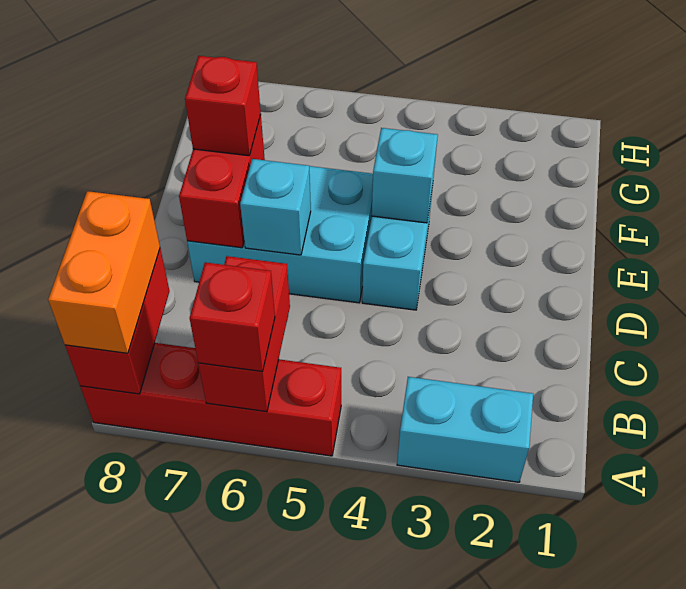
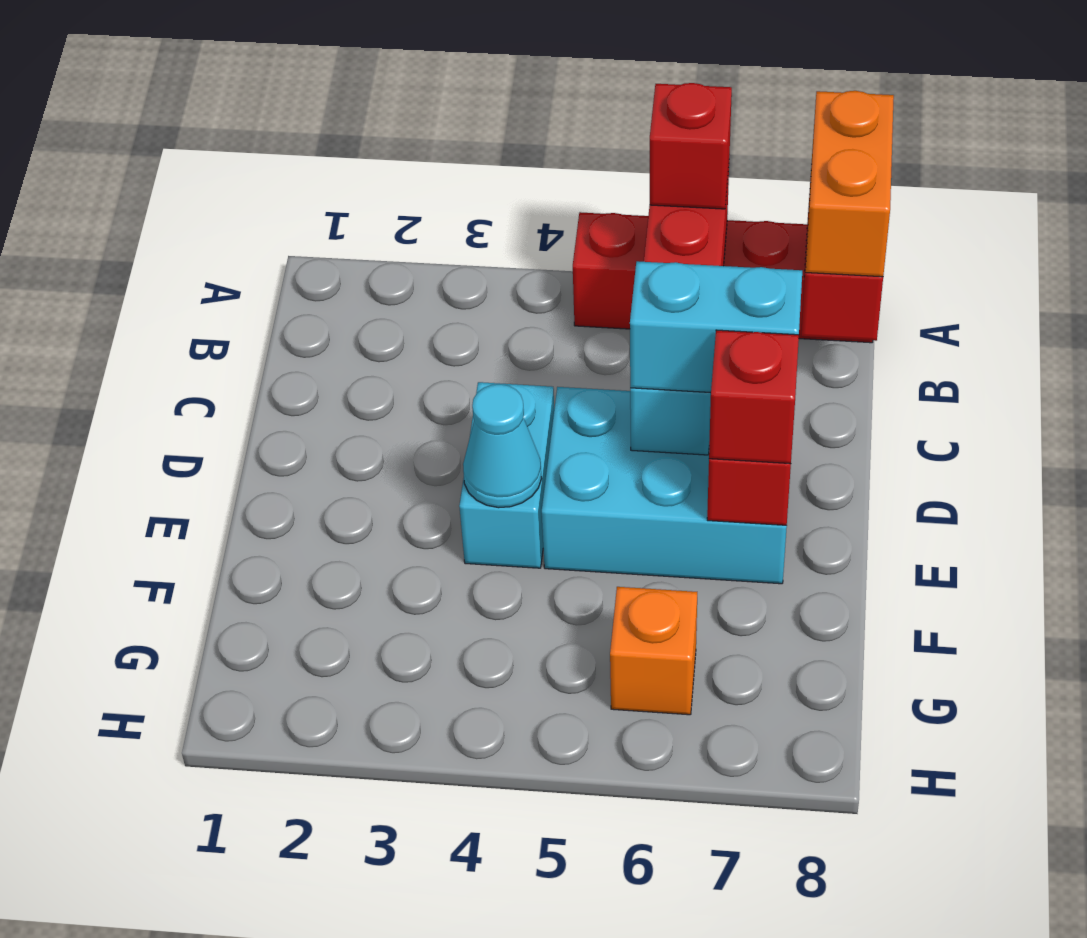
cyan 1x2 brick [397,377,533,482] -> cyan 1x2 brick moved to [630,261,802,393]
cyan 1x1 brick [372,128,438,223] -> cyan 1x1 cone [463,384,542,508]
none -> orange 1x1 brick [610,587,697,715]

